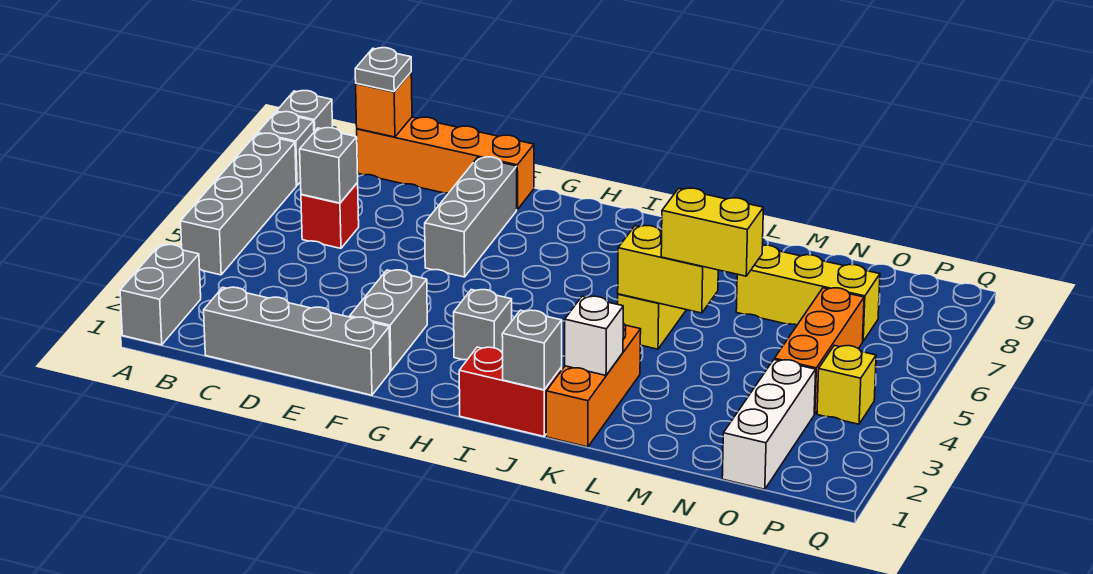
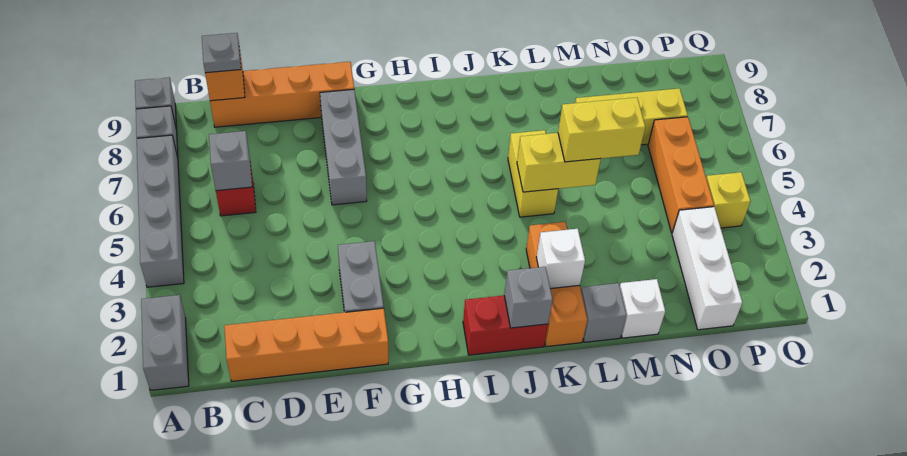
grey 1x4 brick [204,287,390,395] -> orange 1x4 brick [224,308,388,382]
grey 1x1 brick [454,290,512,360] -> grey 1x1 brick moved to [581,283,626,342]
none -> white 1x1 brick [620,279,665,338]

